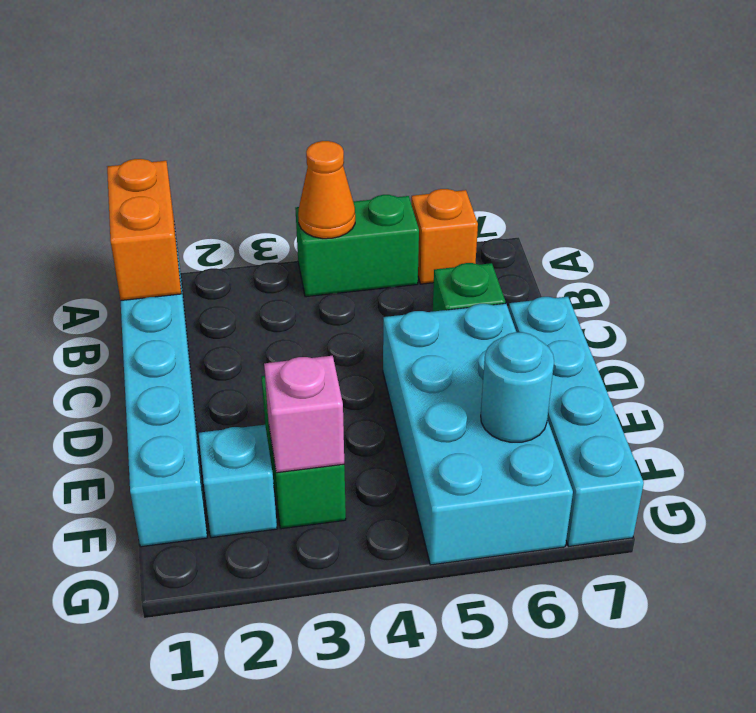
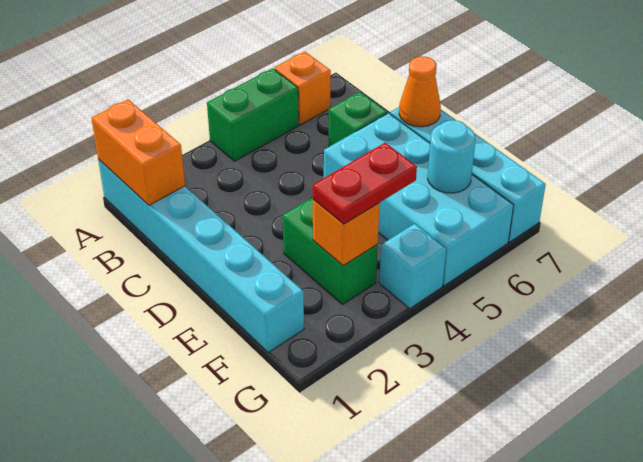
orange 1x1 cone [298,141,355,239] -> orange 1x1 cone moved to [399,56,441,127]
cyan 1x1 brick [199,425,277,538] -> cyan 1x1 brick moved to [379,224,446,309]
pink 1x1 brick [264,356,344,473] -> orange 1x1 brick [313,199,380,266]
none -> red 1x2 plate [313,143,417,224]

